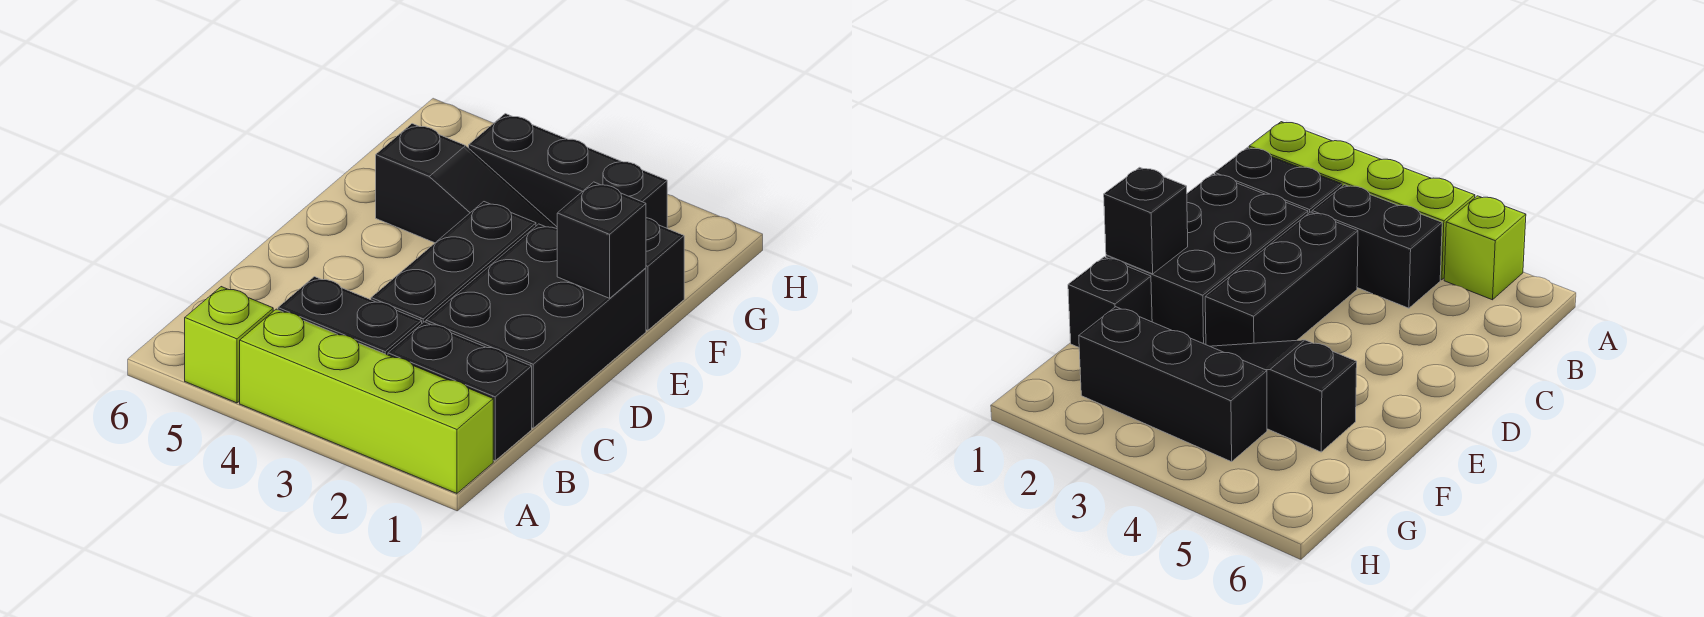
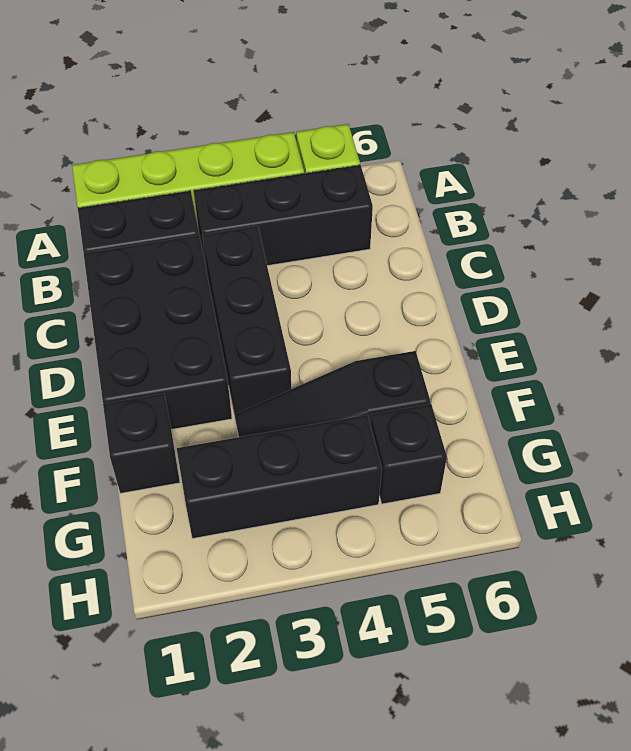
black 1x2 brick [278,277,422,355] -> black 1x3 brick [194,165,373,271]
black 1x1 brick [557,182,646,298] -> black 1x1 brick moved to [370,404,447,504]

